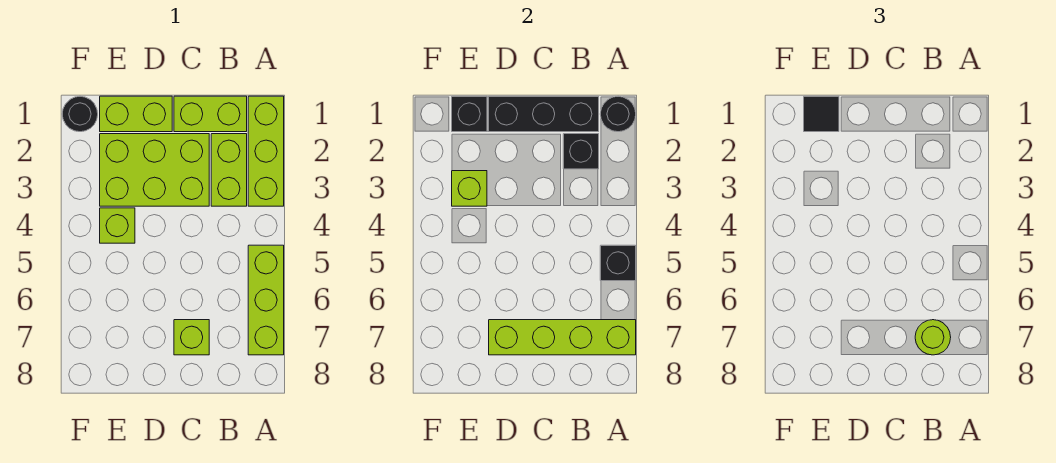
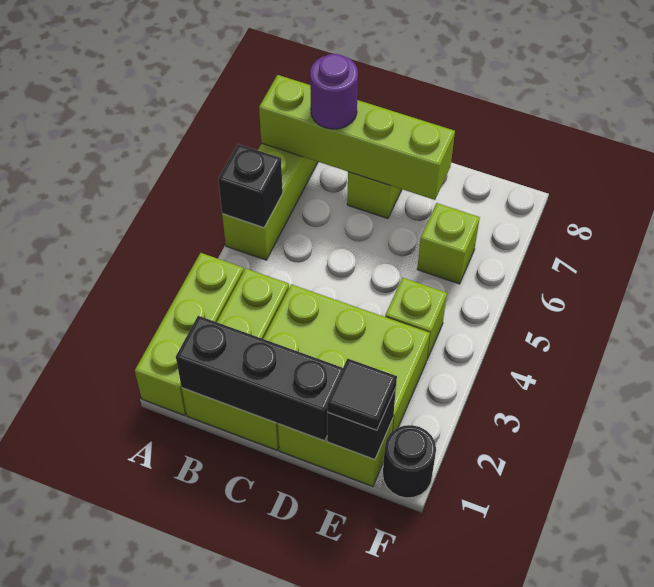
black 1x1 round brick [600,96,636,132] -> none
black 1x1 brick [563,134,599,169] -> none
lime 1x1 round brick [915,320,951,355] -> purple 1x1 round brick [310,54,358,129]
lime 1x1 brick [452,171,487,206] -> lime 1x1 brick moved to [417,203,480,284]

